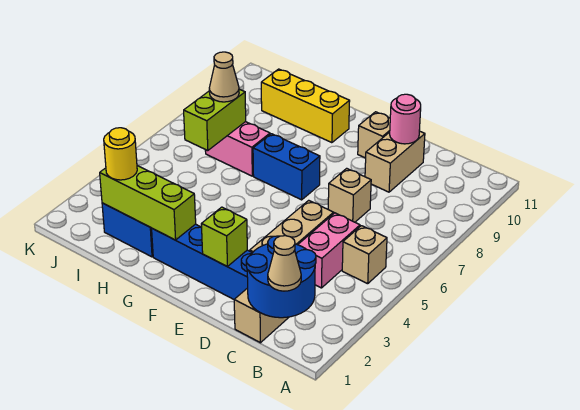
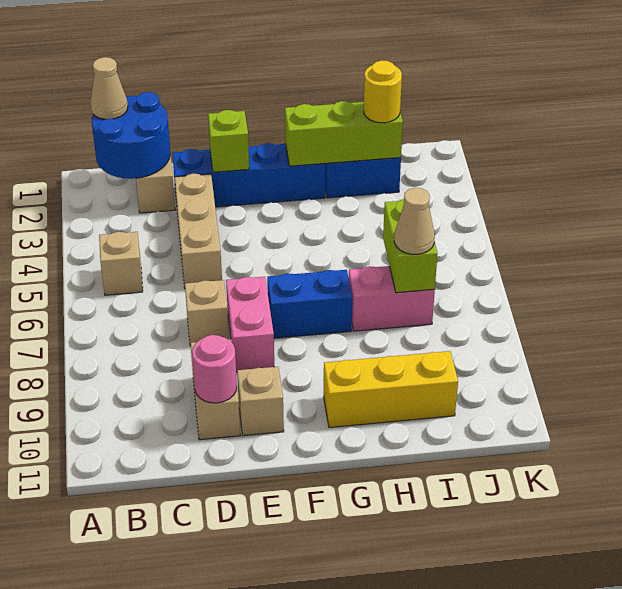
pink 1x2 brick [298,213,360,288] -> pink 1x2 brick moved to [226,277,274,372]

